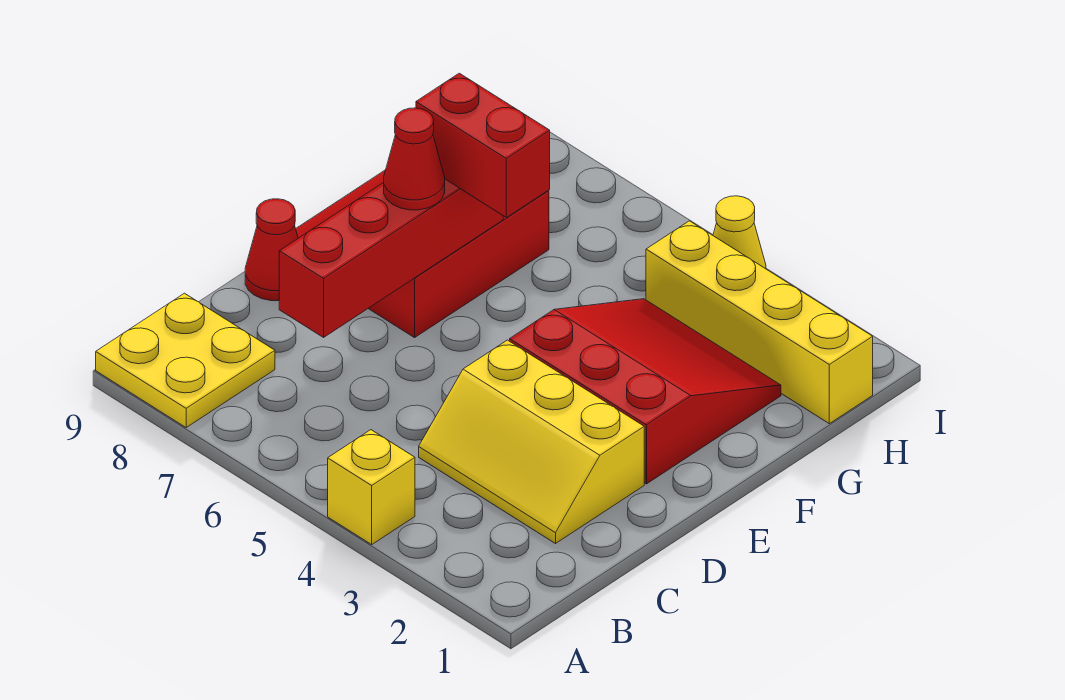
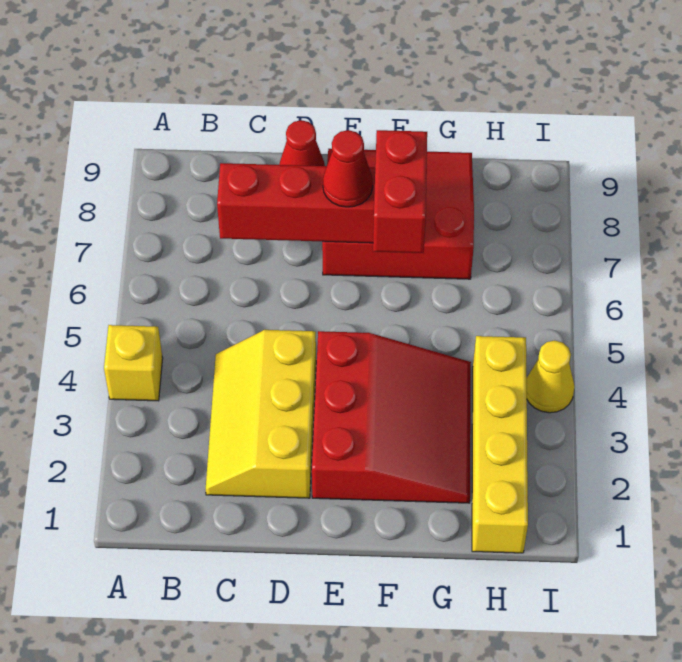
yellow 2x2 plate [96,293,275,427] -> none

